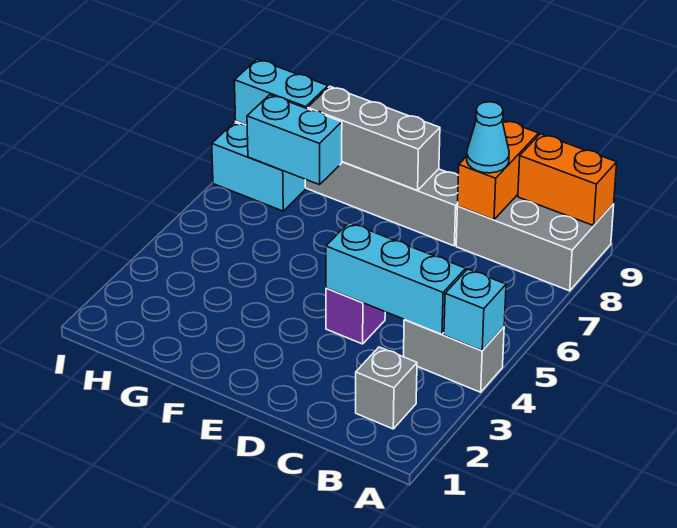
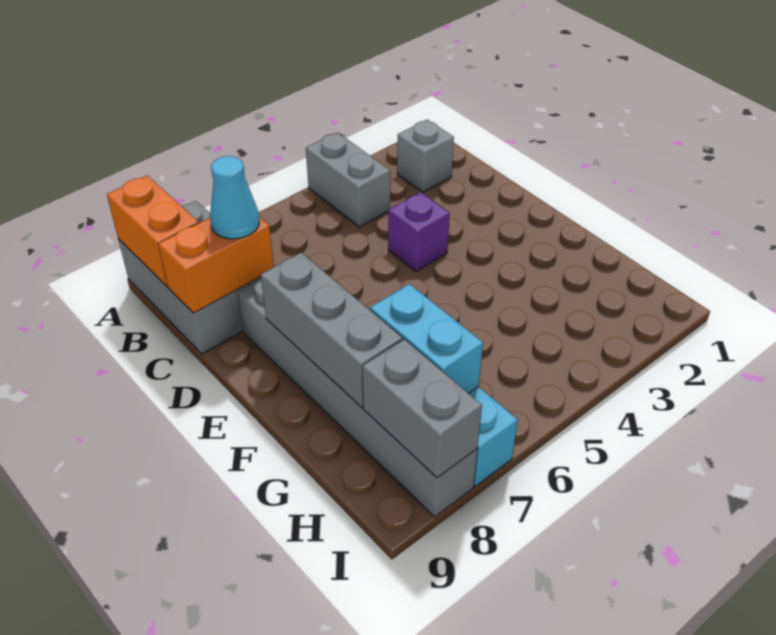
cyan 1x1 brick [444,269,506,351] -> none
cyan 1x3 brick [326,223,466,334] -> none
cyan 1x2 brick [235,59,328,125] -> grey 1x2 brick [362,339,482,478]

